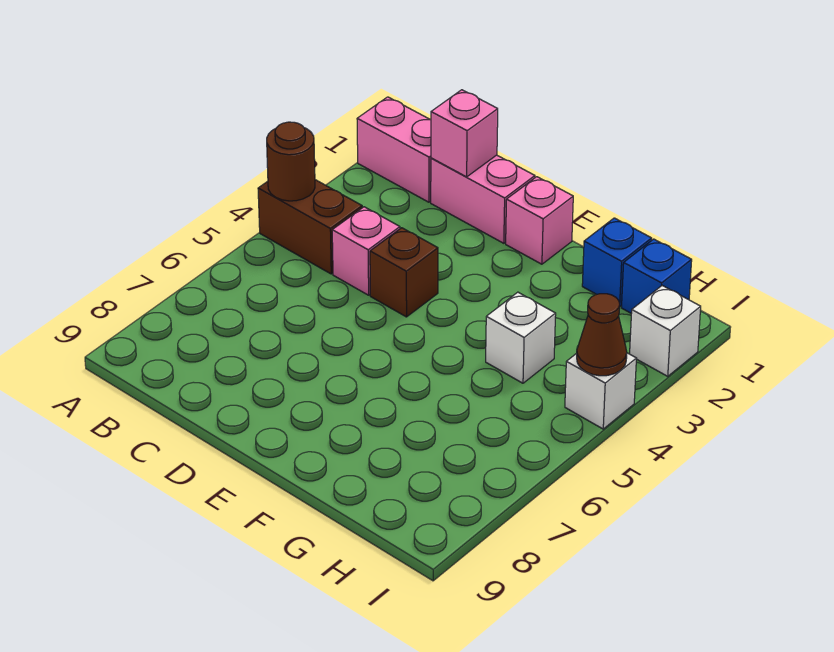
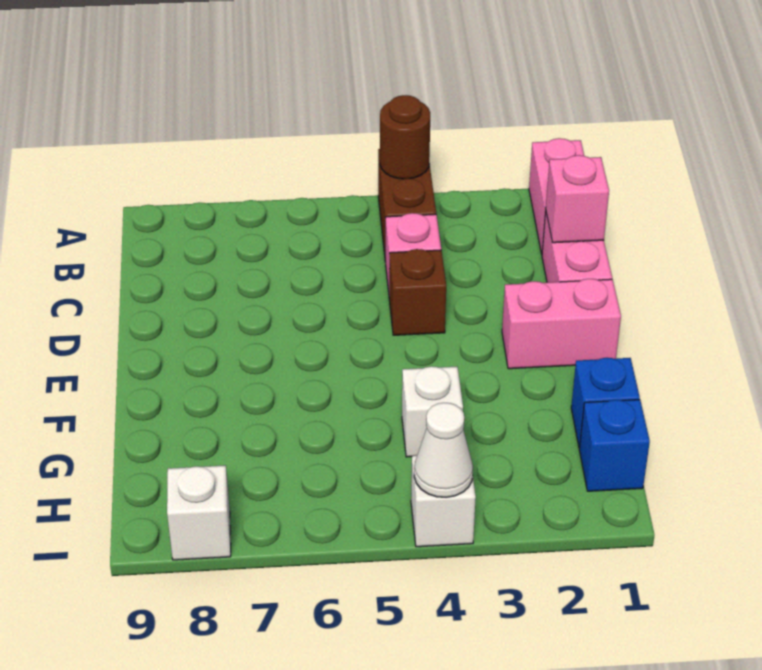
pink 1x1 brick [506,177,573,264] -> pink 1x2 brick [502,279,621,369]
white 1x1 brick [630,286,701,376] -> white 1x1 brick moved to [167,465,231,560]
brown 1x1 cone [577,294,627,376] -> white 1x1 cone [414,403,473,497]

